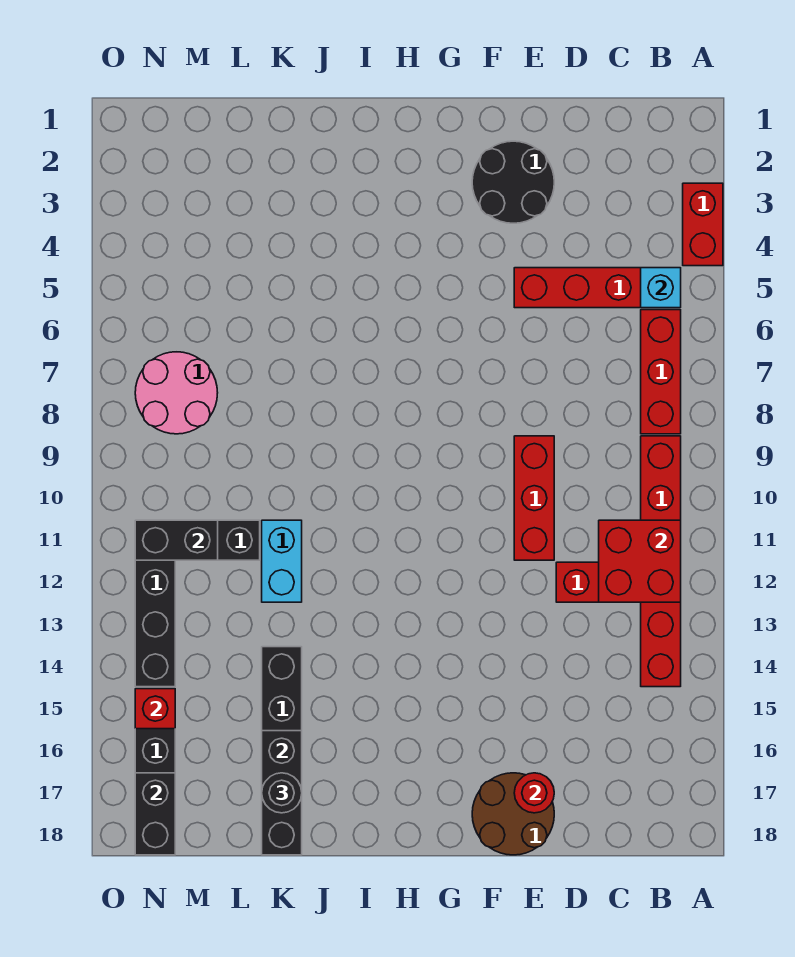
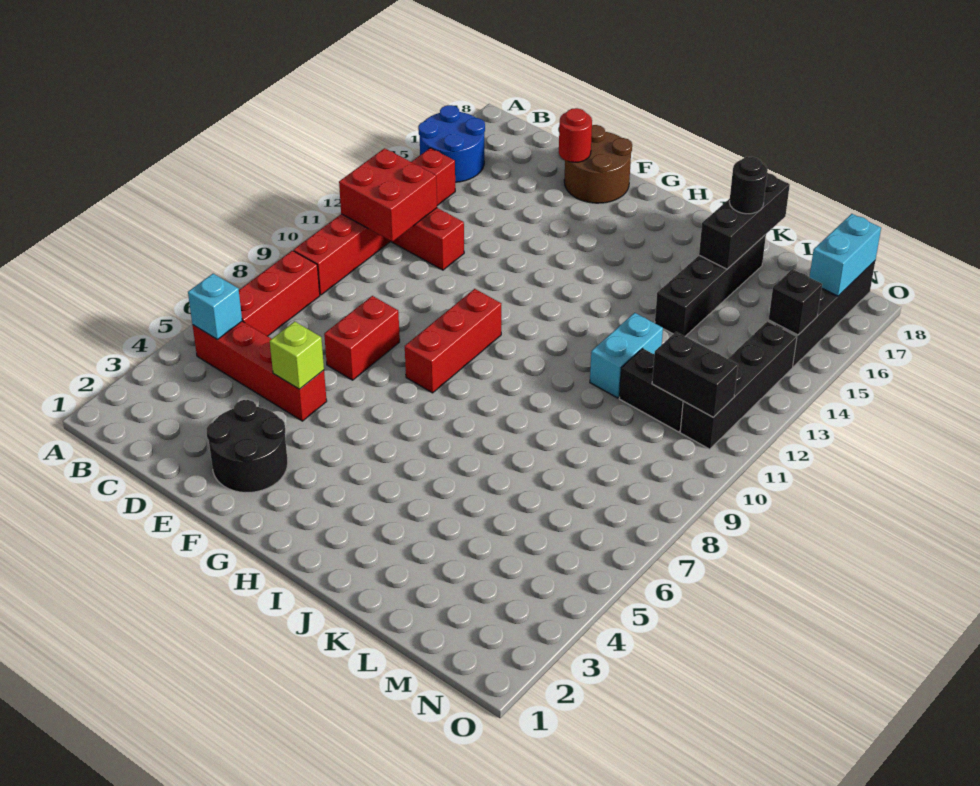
red 1x2 brick [683,183,723,266] -> red 1x2 brick moved to [324,296,400,380]
none -> blue 2x2 round brick [418,105,485,182]
none -> lime 1x1 brick [270,321,324,389]
red 1x3 brick [514,436,554,560] -> red 1x3 brick moved to [405,289,501,393]
pink 2x2 round brick [135,352,218,434] -> none
red 1x1 brick [135,689,175,729] -> black 1x1 brick [769,269,822,335]
black 1x2 brick [135,773,175,855] -> cyan 1x2 brick [809,214,881,296]

